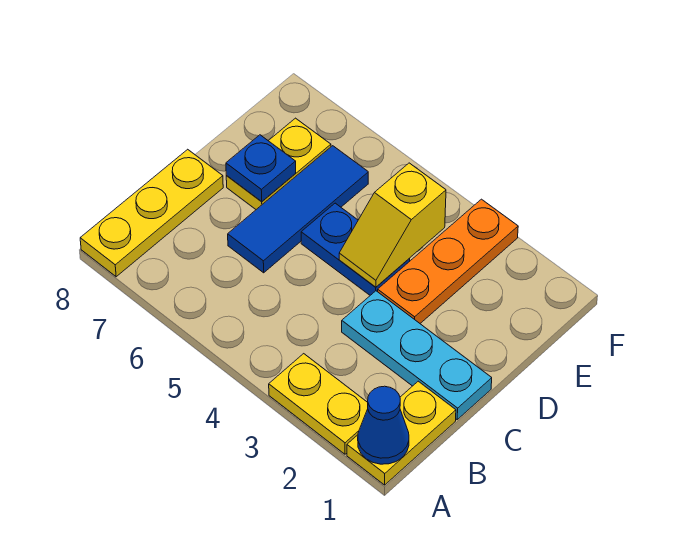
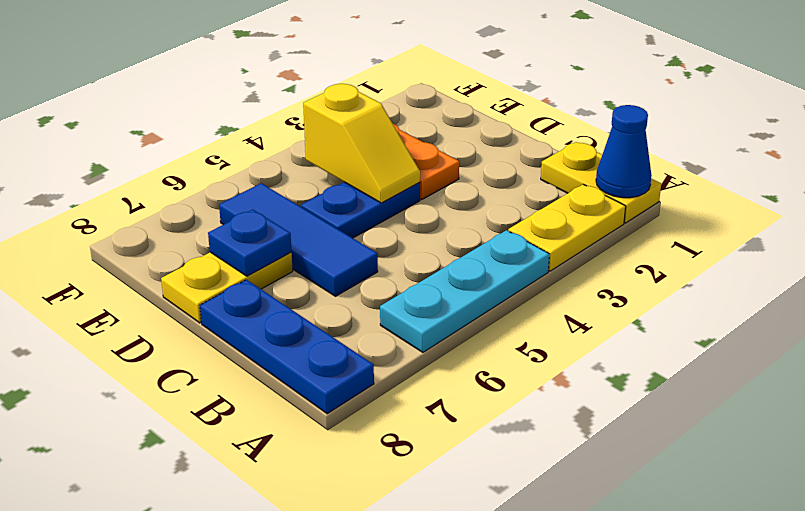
yellow 1x3 plate [80,149,223,277] -> blue 1x3 plate [200,280,374,414]
cyan 1x3 plate [342,291,492,420] -> cyan 1x3 plate moved to [380,230,549,352]
yellow 1x2 plate [226,118,331,209] -> yellow 1x2 plate turned to [161,252,293,323]

